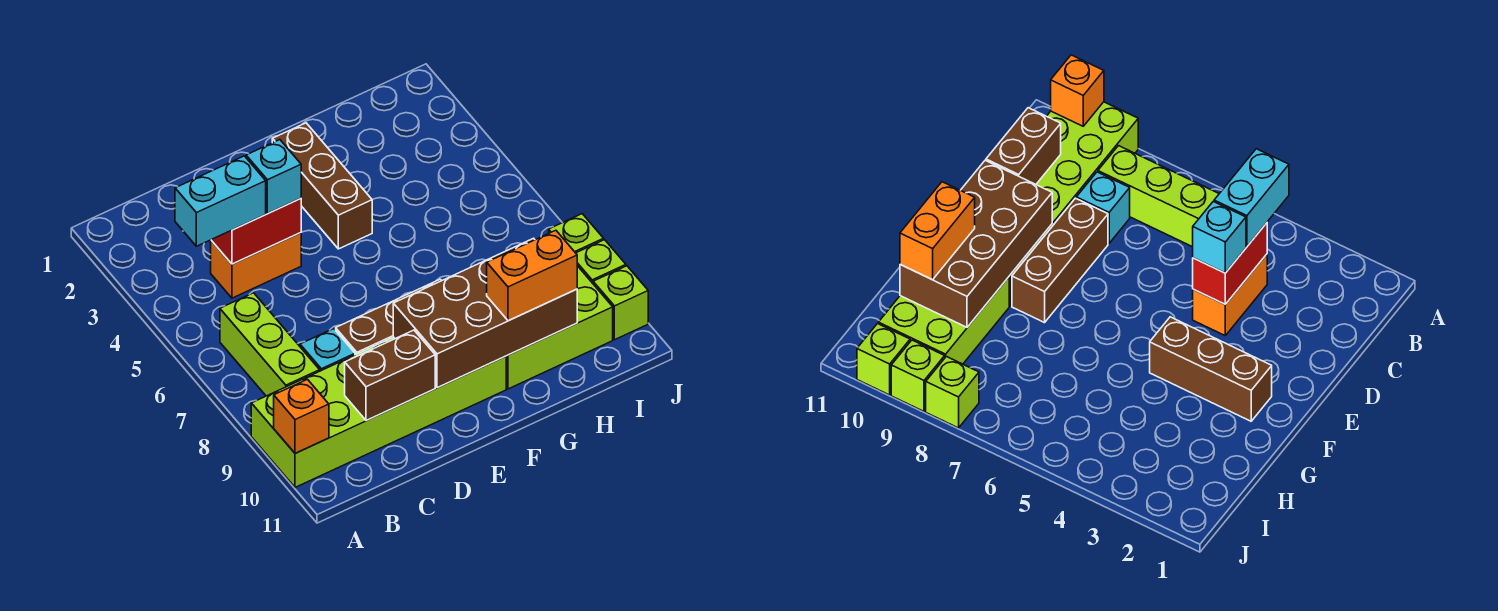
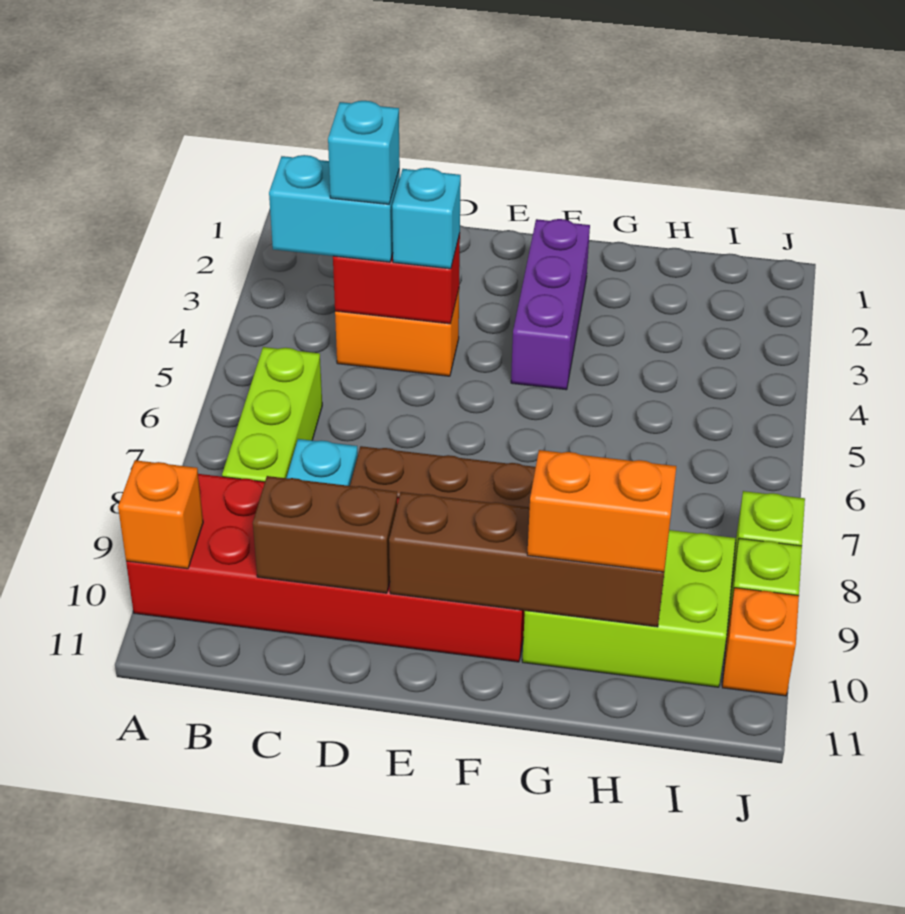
lime 2x6 brick [251,337,506,487] -> red 2x6 brick [126,474,525,662]
none -> cyan 1x1 brick [328,101,400,204]
brown 2x4 brick [393,238,577,388] -> brown 1x4 brick [389,492,668,627]
brown 1x3 brick [272,123,372,249] -> purple 1x3 brick [511,219,590,390]
lime 1x1 brick [593,266,648,340] -> orange 1x1 brick [722,588,799,696]

